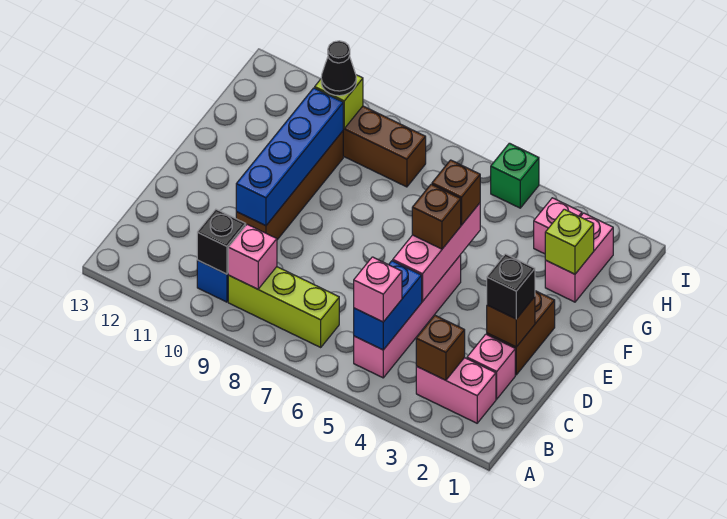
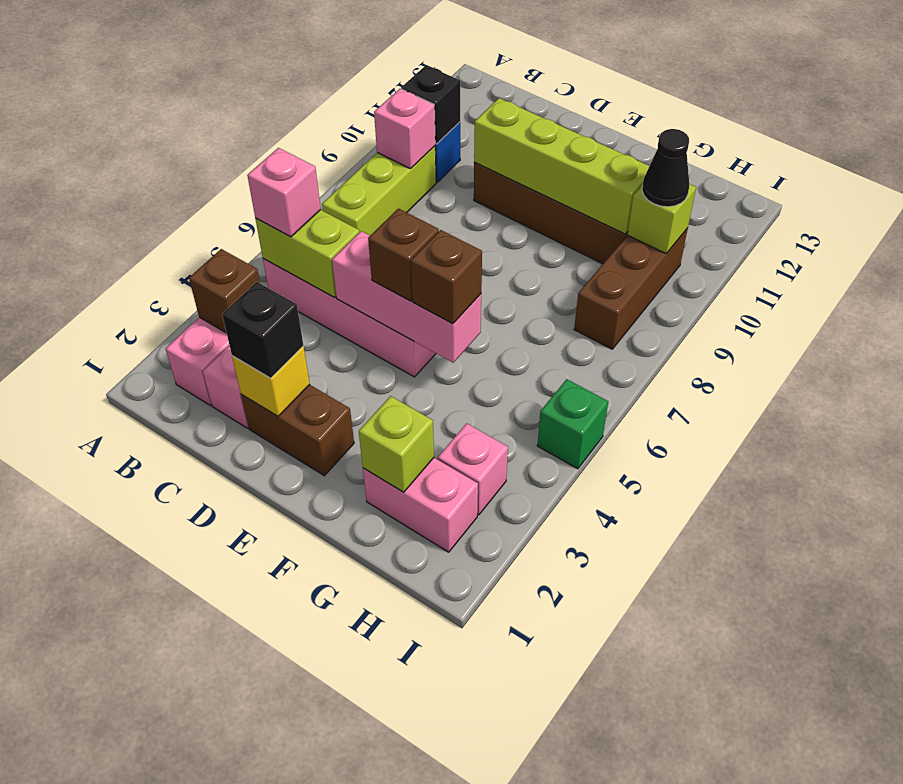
blue 1x2 brick [354,261,422,350] -> lime 1x2 brick [255,210,360,298]
brown 1x1 brick [487,297,535,347] -> yellow 1x1 brick [232,346,310,416]
blue 1x4 brick [236,88,343,226] -> lime 1x4 brick [474,98,649,234]

